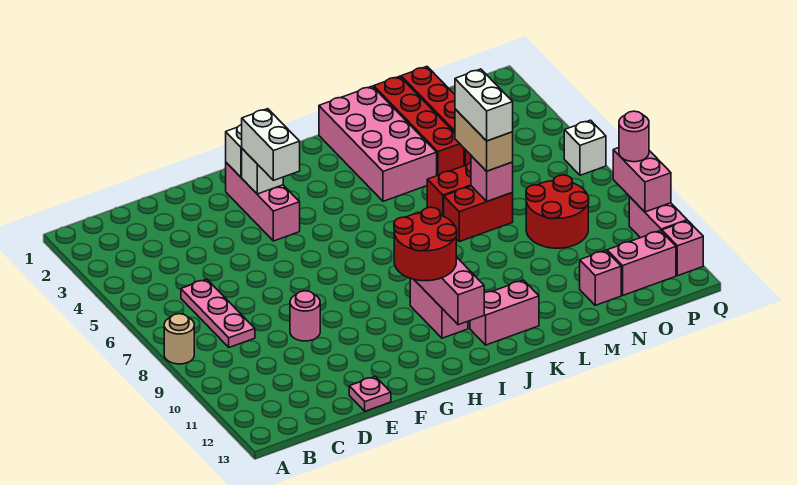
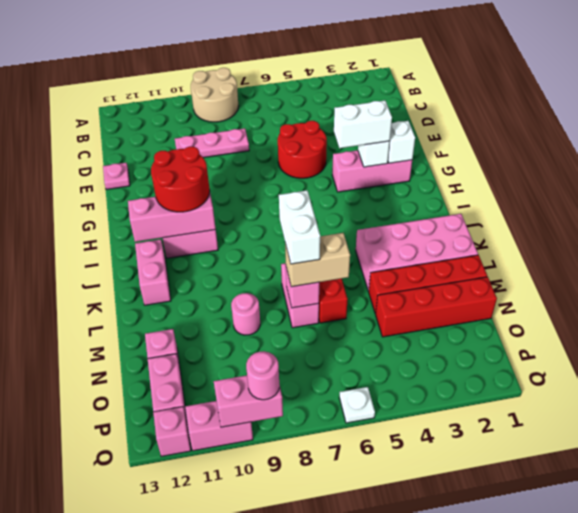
tan 1x1 round brick [164,314,194,364] -> tan 2x2 round brick [191,68,238,122]
pink 1x3 plate [181,279,255,347] -> pink 1x3 plate moved to [175,128,249,158]
pink 1x1 round brick [290,291,320,341] -> pink 1x1 round brick moved to [231,293,260,335]
red 1x2 brick [444,186,513,242] -> pink 1x2 brick [281,263,319,328]
white 1x2 brick [455,69,513,141] -> white 1x2 brick turned to [279,190,320,264]
red 2x2 round brick [526,175,589,248] -> red 2x2 round brick moved to [278,121,327,178]
white 1x1 brick [564,120,606,175] -> white 1x1 plate [339,387,375,423]

